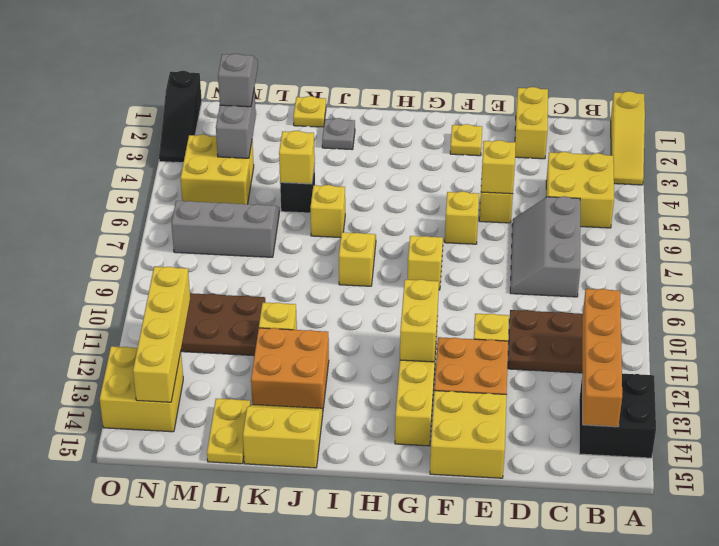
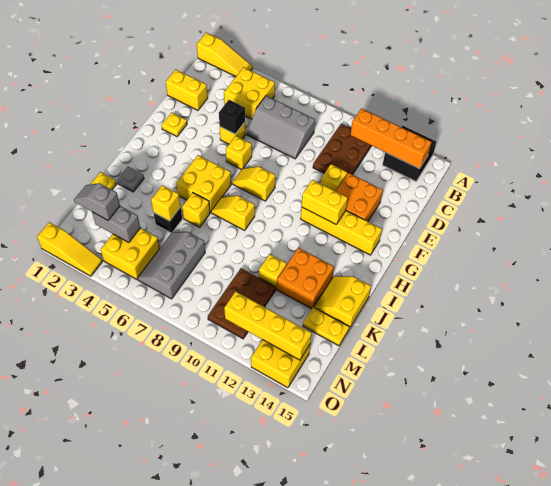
yellow 1x1 brick [481,140,516,194] -> black 1x1 brick [219,100,245,134]
yellow 2x2 brick [430,391,507,478] -> yellow 2x2 brick moved to [176,155,231,212]
black 1x3 slope [159,71,202,163] -> yellow 1x3 slope [37,222,102,276]

